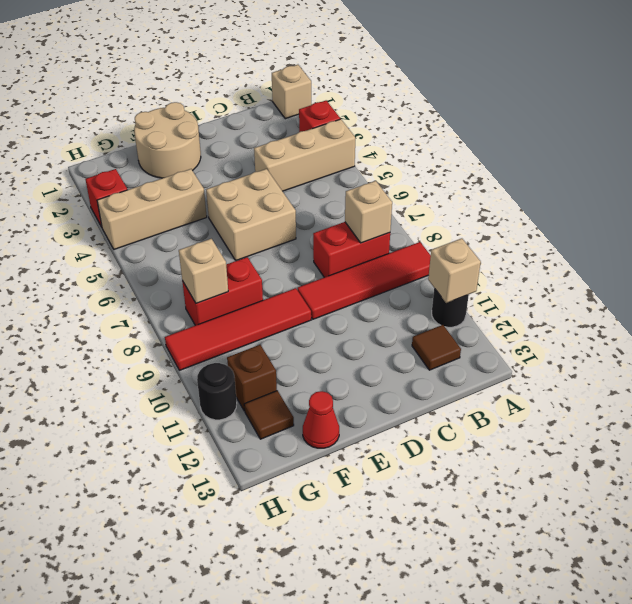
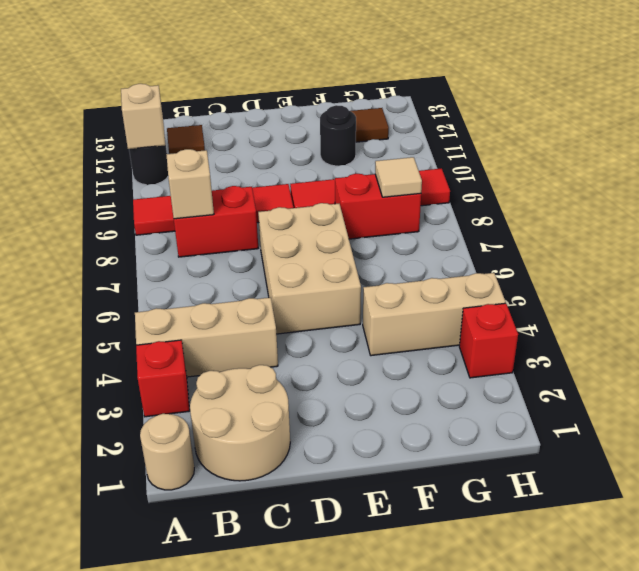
tan 1x1 brick [272,65,312,119] -> tan 1x1 round brick [140,414,194,490]
tan 2x2 brick [206,169,296,261] -> tan 2x3 brick [258,203,361,334]
tan 2x2 round brick [134,102,201,178] -> tan 2x2 round brick moved to [190,365,290,481]
red 1x1 cone [303,391,339,448] -> none
tan 1x1 brick [179,239,228,303] -> tan 1x1 tile [375,157,422,197]
brown 1x1 brick [227,345,277,411] -> none
black 1x1 round brick [197,363,237,420] -> black 1x1 round brick moved to [320,105,356,166]

